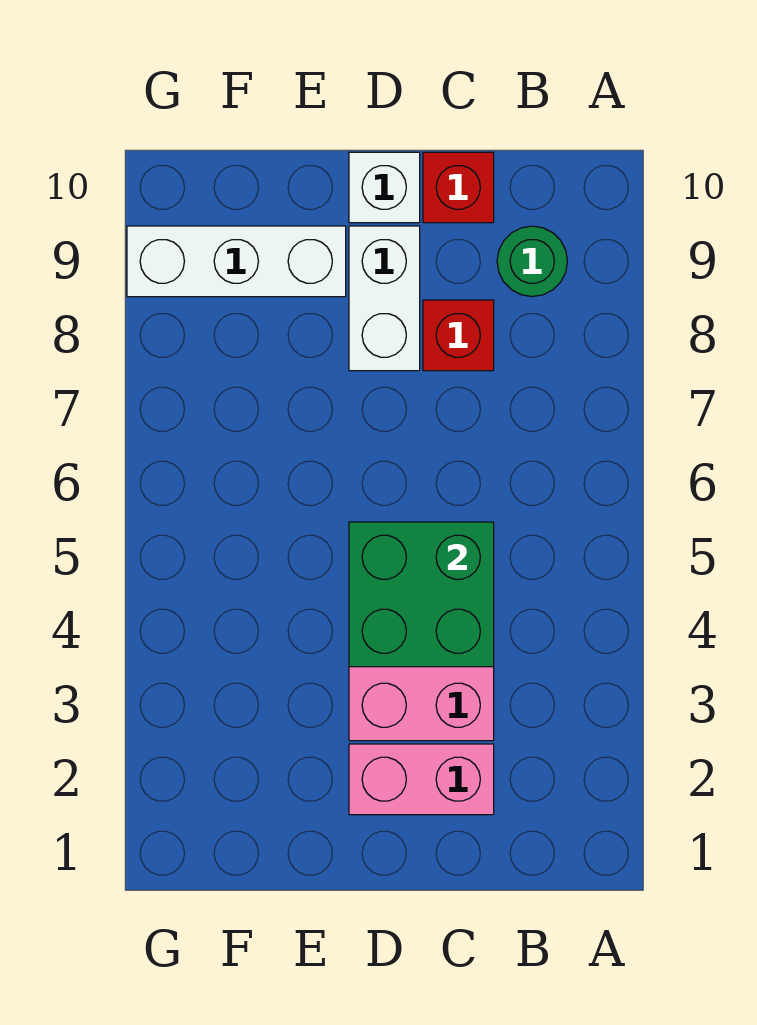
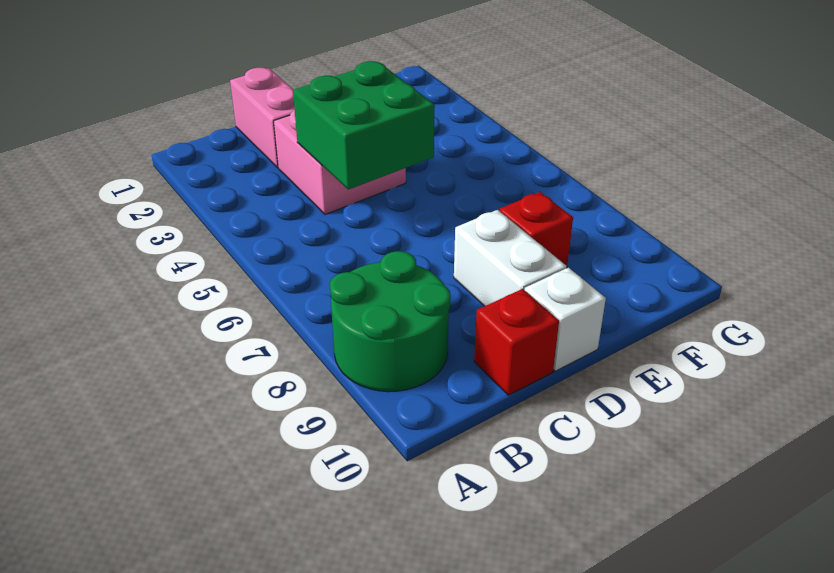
green 1x1 round brick [497,226,567,297] -> green 2x2 round brick [330,251,451,392]
pink 1x2 brick [349,744,494,815] -> pink 1x2 brick turned to [230,68,295,168]
red 1x1 brick [423,300,494,371] -> red 1x1 brick moved to [499,192,573,268]
white 1x3 brick [127,226,346,297] -> none

